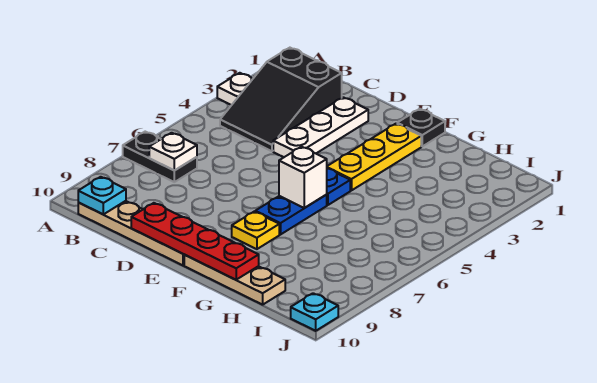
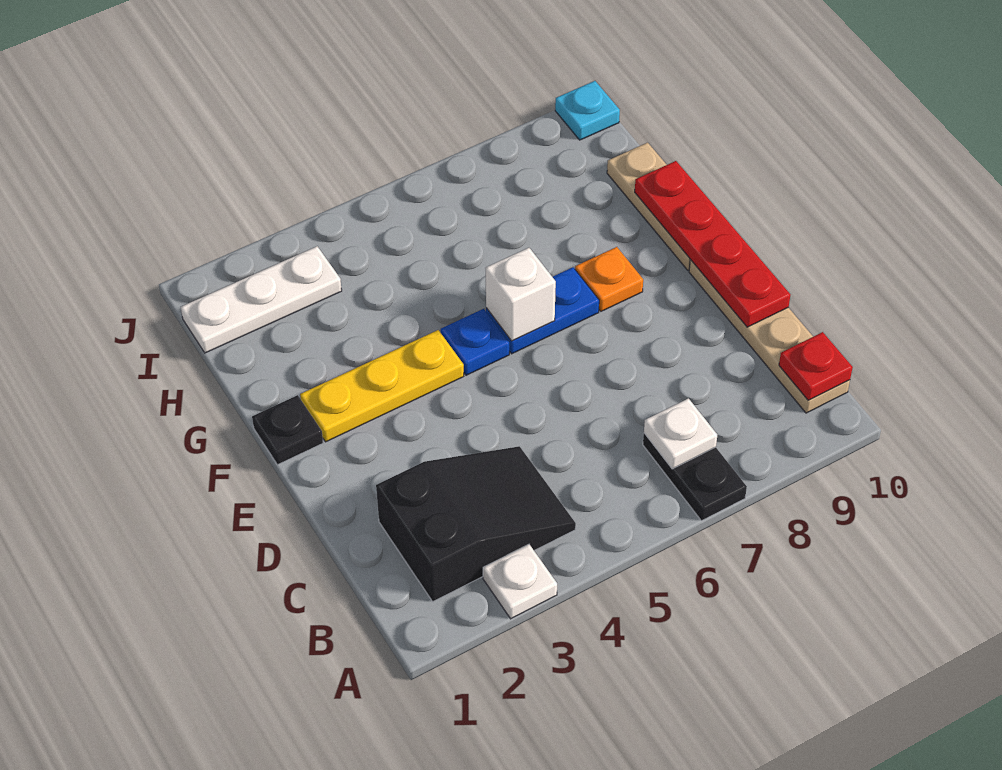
cyan 1x1 plate [78,177,126,214] -> red 1x1 plate [779,332,853,400]
white 1x3 plate [273,97,368,157] -> white 1x3 plate moved to [181,246,342,353]
yellow 1x1 plate [232,212,279,249] -> orange 1x1 plate [575,247,643,311]

